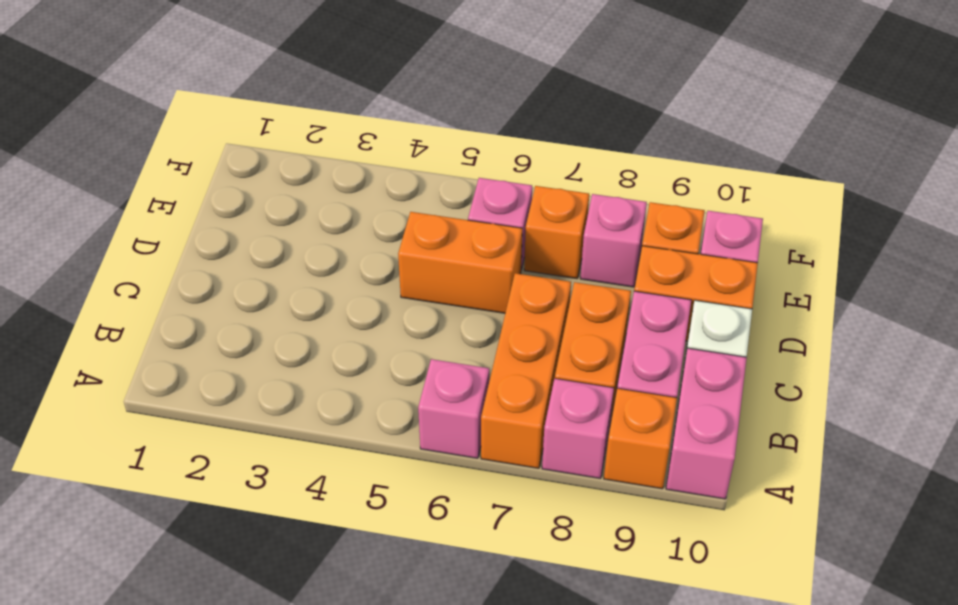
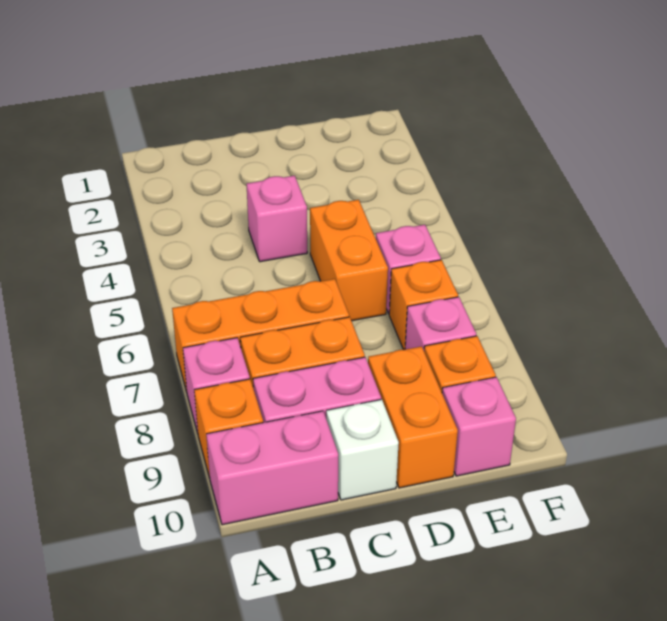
pink 1x1 brick [418,359,489,458] -> pink 1x1 brick moved to [247,176,307,262]

